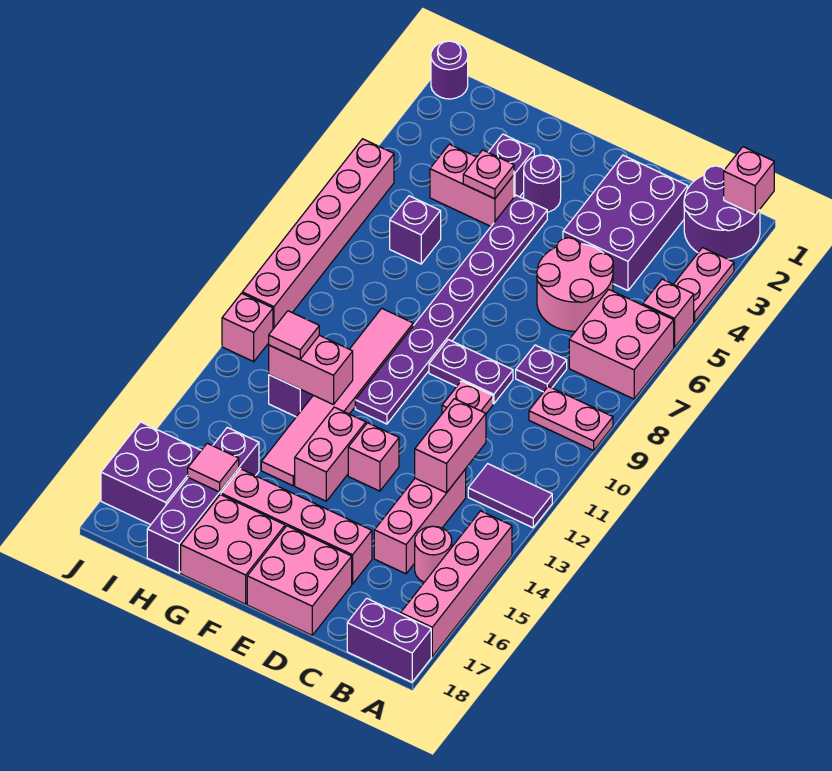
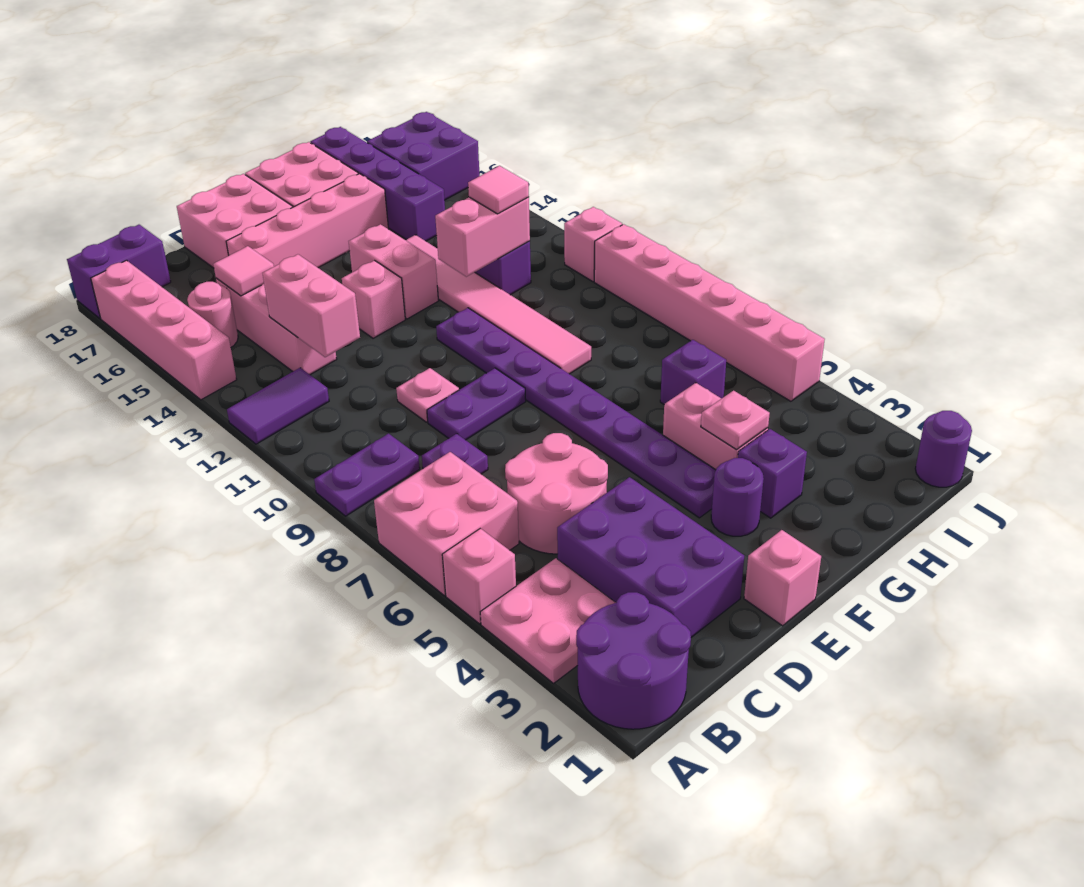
pink 1x1 brick [724,147,774,215] -> pink 1x1 brick moved to [744,530,821,626]
pink 1x2 plate [674,248,734,322] -> pink 2x2 plate [480,558,616,683]
pink 1x2 plate [529,386,613,450] -> purple 1x2 plate [314,434,420,516]
pink 1x2 brick [430,144,514,226] -> pink 1x2 brick turned to [663,383,768,470]
pink 1x1 tile [188,443,239,492] -> pink 1x1 tile moved to [213,246,274,296]

